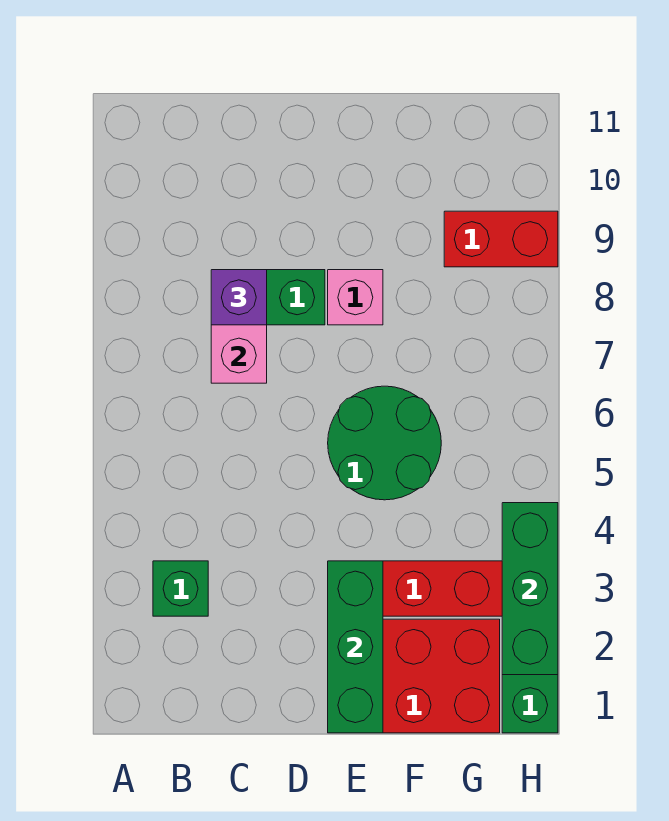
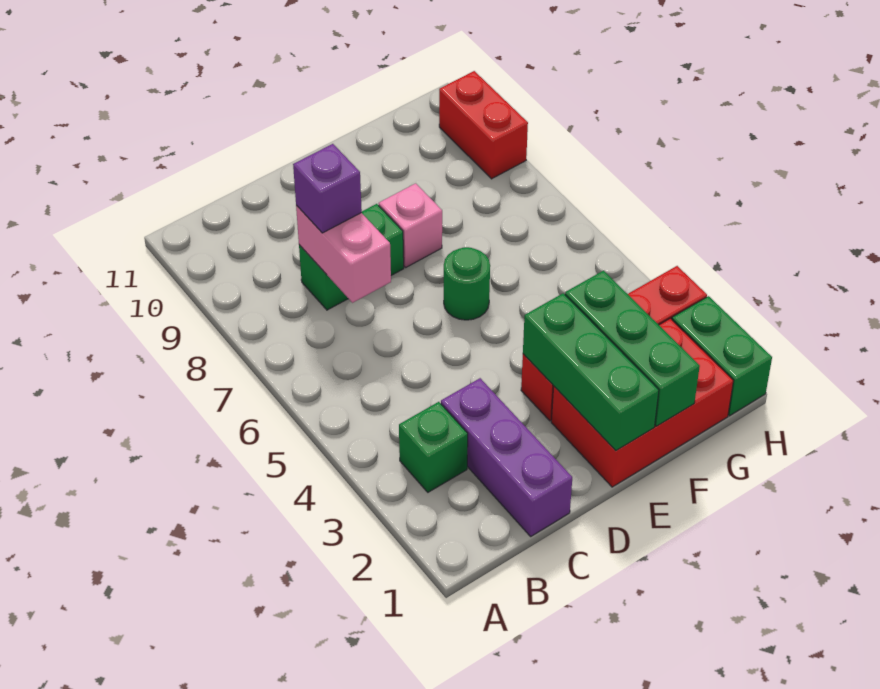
none -> purple 1x3 brick [441,378,572,536]
green 2x2 round brick [328,386,441,500] -> green 1x1 round brick [444,247,490,320]
red 1x2 brick [444,211,558,267] -> red 1x2 brick turned to [439,71,528,179]
green 1x3 brick [502,503,558,675] -> green 1x3 brick moved to [565,271,700,426]

